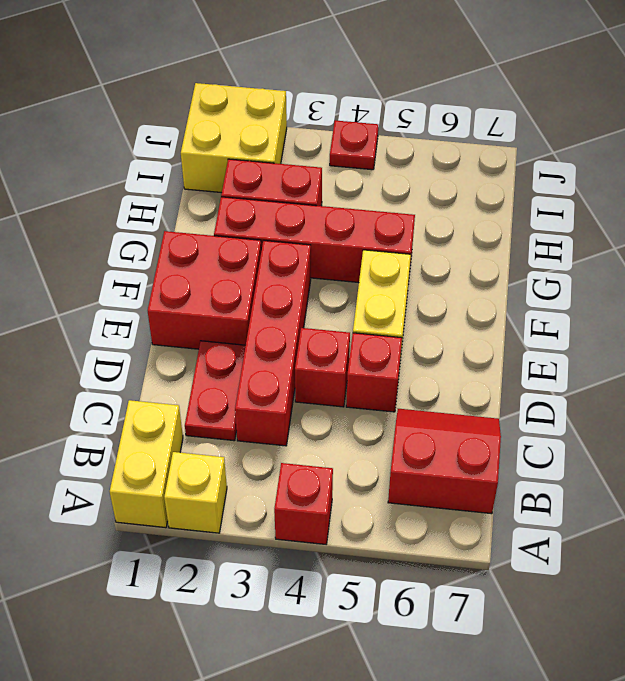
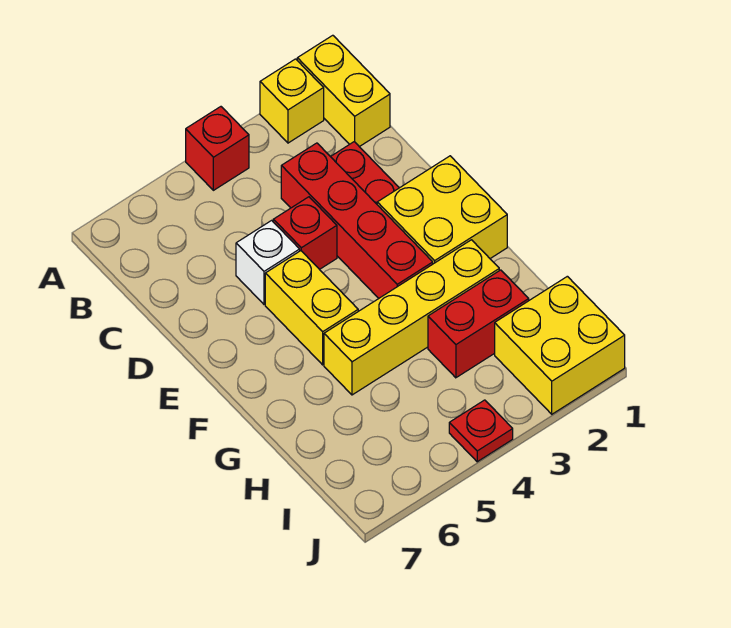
red 2x2 slope [388,409,501,514] -> none
red 1x1 brick [346,333,402,412] -> white 1x1 brick [236,220,300,304]
red 2x2 brick [148,231,261,349] -> yellow 2x2 brick [377,156,507,264]
red 1x4 brick [214,197,415,282] -> yellow 1x4 brick [324,240,499,395]

